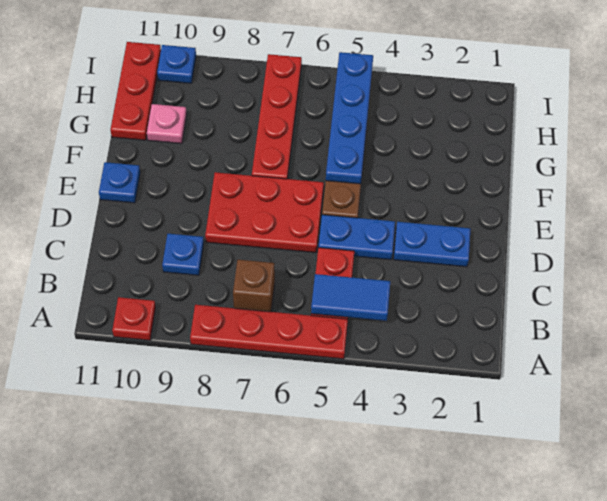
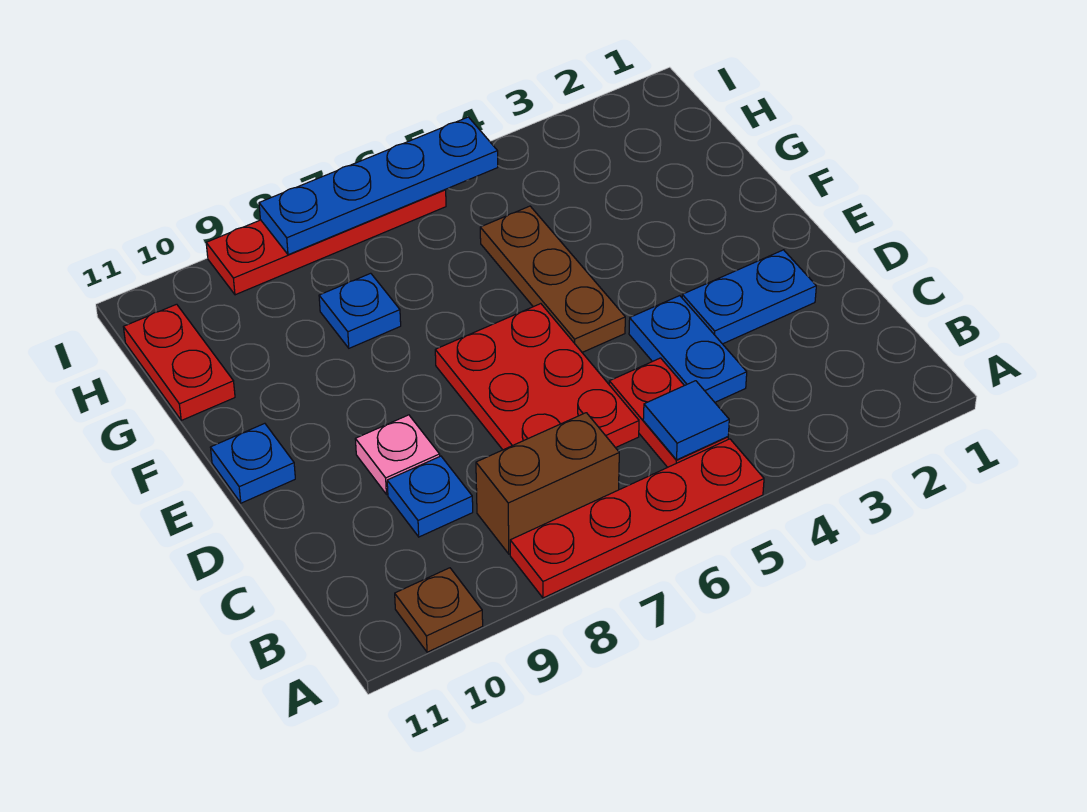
red 1x1 plate [112,297,156,340] -> brown 1x1 plate [395,568,483,652]
blue 1x2 tile [311,274,390,321] -> blue 1x1 tile [643,381,729,460]
brown 1x1 brick [233,260,275,312] -> brown 1x2 brick [476,413,619,554]
blue 1x2 plate [318,215,395,260] -> blue 1x2 plate turned to [629,296,747,402]
red 2x3 plate [205,172,324,253] -> red 2x3 plate turned to [435,304,639,450]
blue 1x4 plate [326,52,373,184] -> blue 1x4 plate turned to [259,117,498,255]
red 1x4 plate [252,54,302,179] -> red 1x4 plate turned to [206,190,446,295]
pink 1x1 plate [147,104,187,144] -> pink 1x1 plate moved to [355,415,440,495]
red 1x3 plate [110,42,161,140] -> red 1x2 plate [124,304,235,420]
blue 1x1 plate [157,45,196,83] -> blue 1x1 plate moved to [319,273,401,348]

